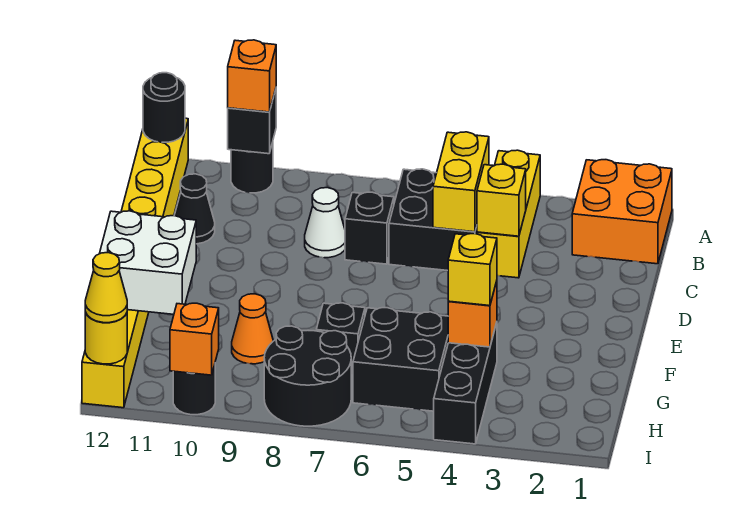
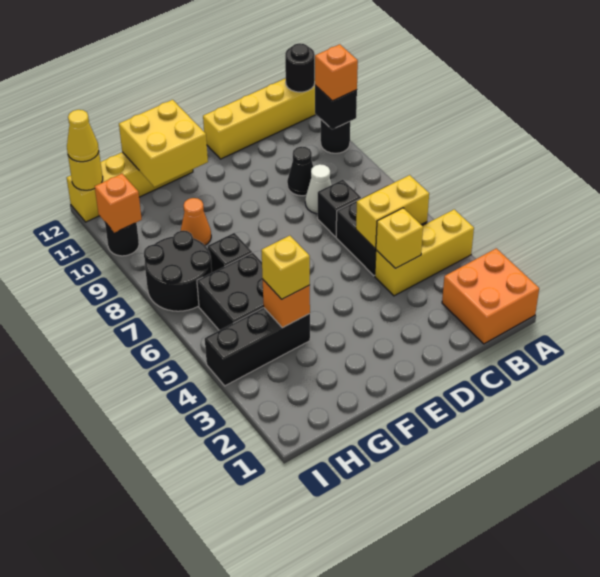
black 1x1 cone [174,174,215,244] -> black 1x1 cone moved to [287,147,313,196]
white 2x2 brick [99,211,196,314] -> yellow 2x2 brick [119,100,208,187]

